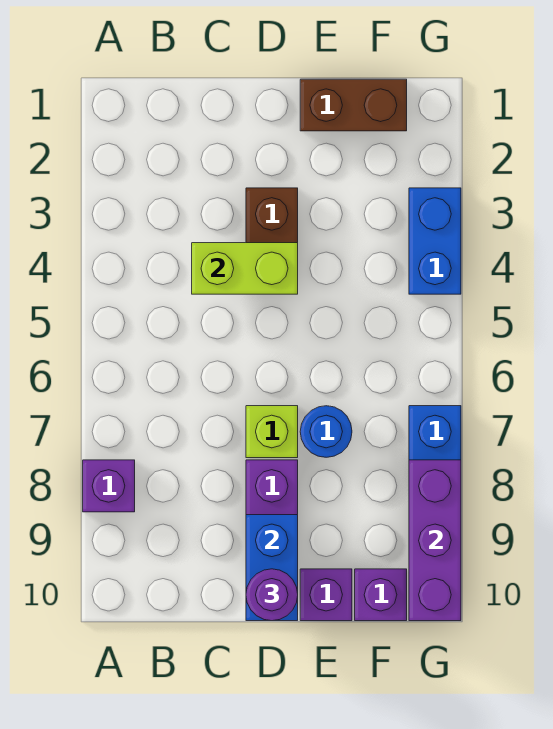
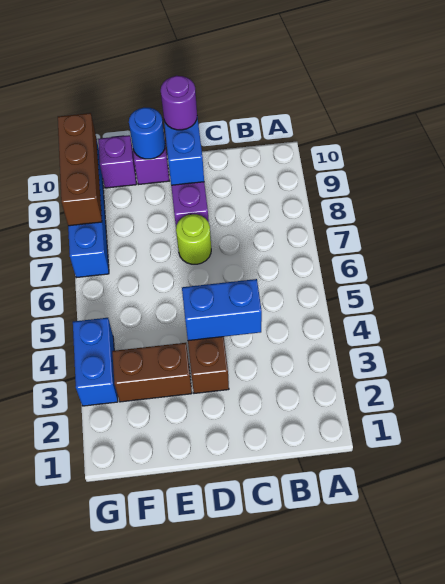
purple 1x1 brick [83,460,135,512] -> none
lime 1x2 brick [192,243,298,294] -> blue 1x2 brick [182,279,262,341]
lime 1x1 brick [246,406,298,458] -> lime 1x1 round brick [176,214,211,264]
brown 1x2 brick [300,79,407,131] -> brown 1x2 brick moved to [112,343,192,402]
blue 1x1 round brick [300,406,352,457] -> blue 1x1 round brick moved to [129,108,165,159]
purple 1x3 brick [409,460,461,621] -> brown 1x3 brick [58,113,102,226]

